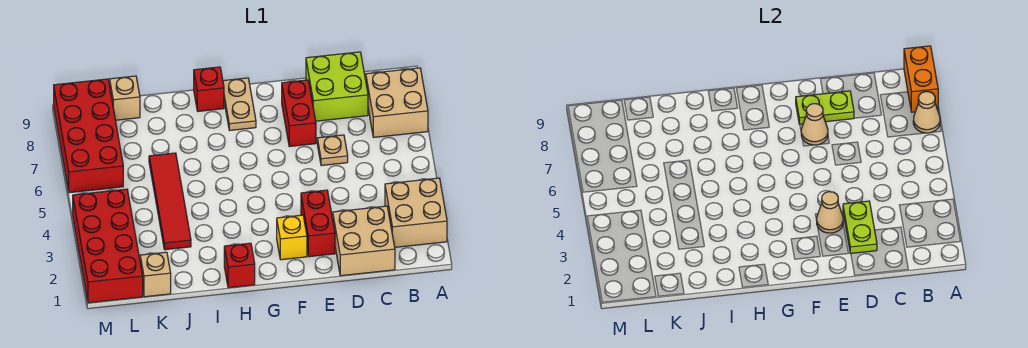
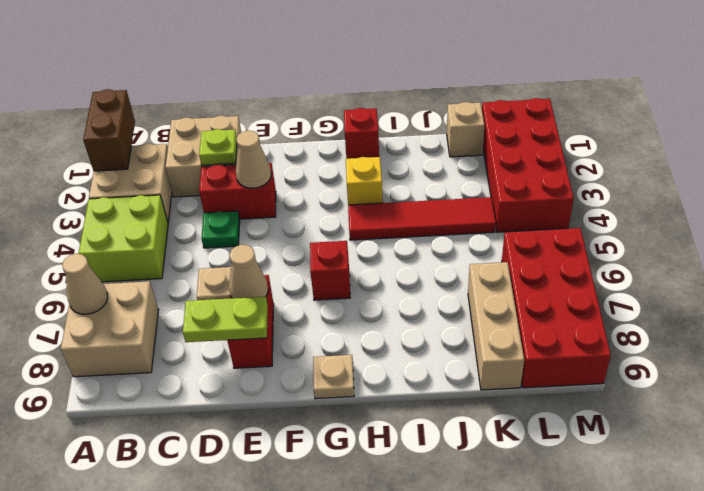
none -> brown 1x2 brick [83,89,135,171]
orange 1x2 brick [904,46,938,112] -> none
lime 2x2 brick [306,52,368,121] -> lime 2x2 brick moved to [78,195,168,282]
lime 1x2 plate [843,201,877,253] -> lime 1x1 plate [199,129,237,165]
none -> green 1x1 plate [201,211,240,248]
red 1x2 brick [301,190,335,257] -> red 1x2 brick turned to [199,163,276,219]
yellow 1x1 brick [277,215,307,260] -> yellow 1x1 brick moved to [346,157,383,205]
tan 1x2 plate [223,78,256,130] -> tan 1x1 plate [313,355,354,399]
red 1x1 brick [194,67,224,111] -> red 1x1 brick moved to [310,241,350,300]
red 1x4 tile [149,153,191,250] -> red 1x4 tile turned to [348,197,496,240]
tan 1x1 brick [110,76,140,120] -> tan 1x3 brick [468,262,524,390]

